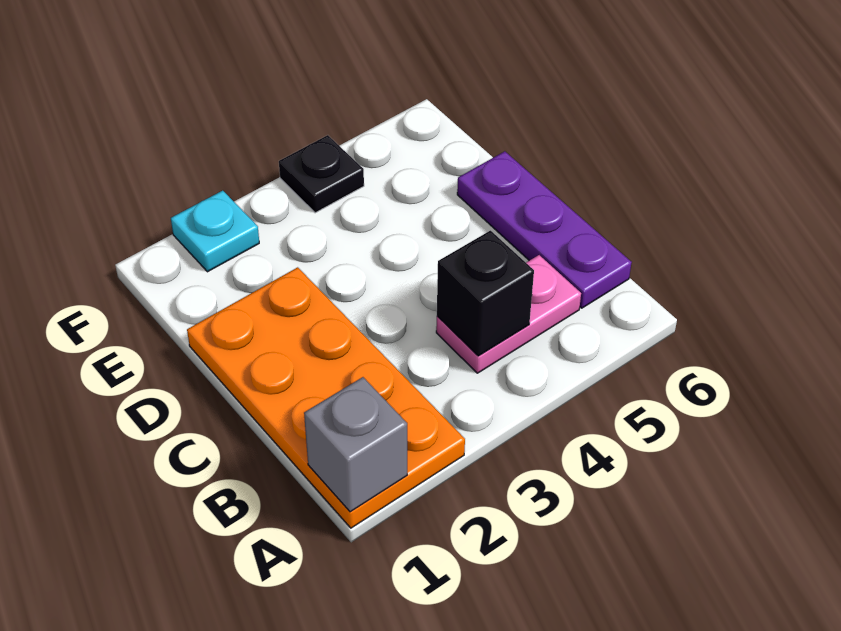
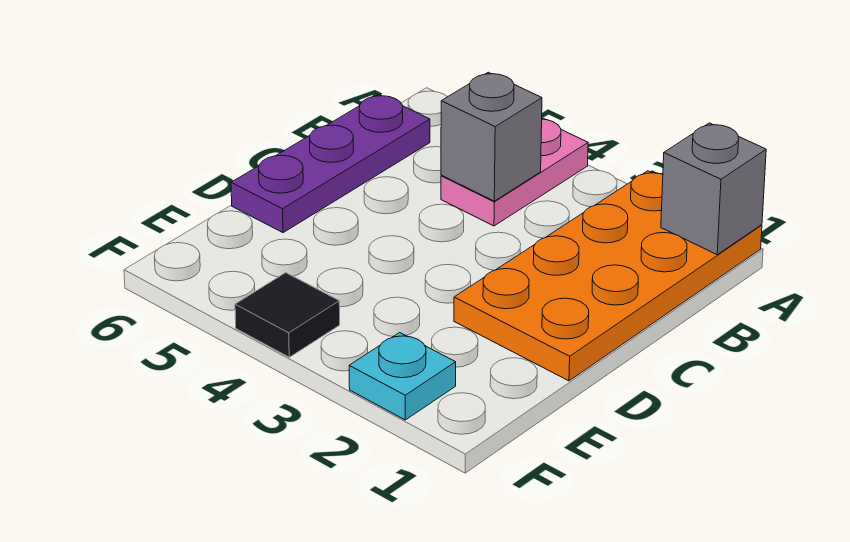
pink 1x2 plate [436,255,581,373] -> pink 1x2 plate turned to [441,119,588,226]
black 1x1 brick [437,231,534,356] -> grey 1x1 brick [441,72,542,201]
black 1x1 plate [279,135,364,213] -> black 1x1 tile [235,273,340,357]

